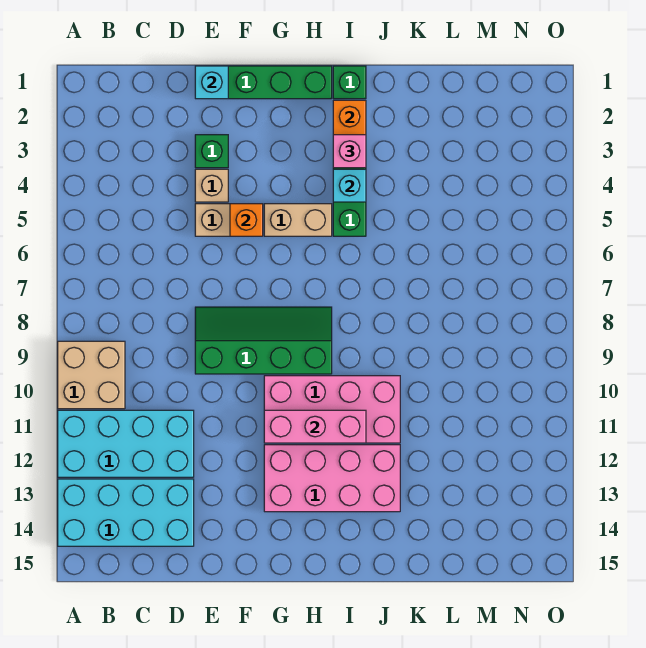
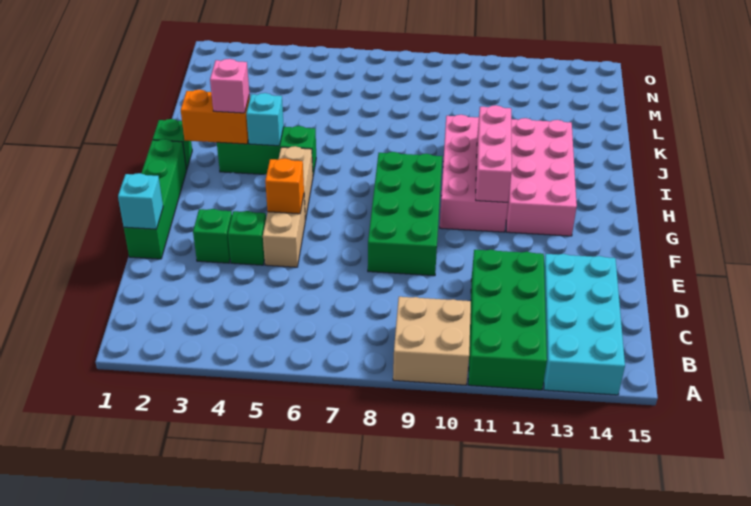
cyan 2x4 brick [58,410,194,477] -> green 2x4 brick [468,250,547,390]
tan 1x1 brick [195,169,228,202] -> green 1x1 brick [228,211,266,265]
green 2x4 slope [195,307,332,374] -> green 2x4 brick [368,152,442,276]

